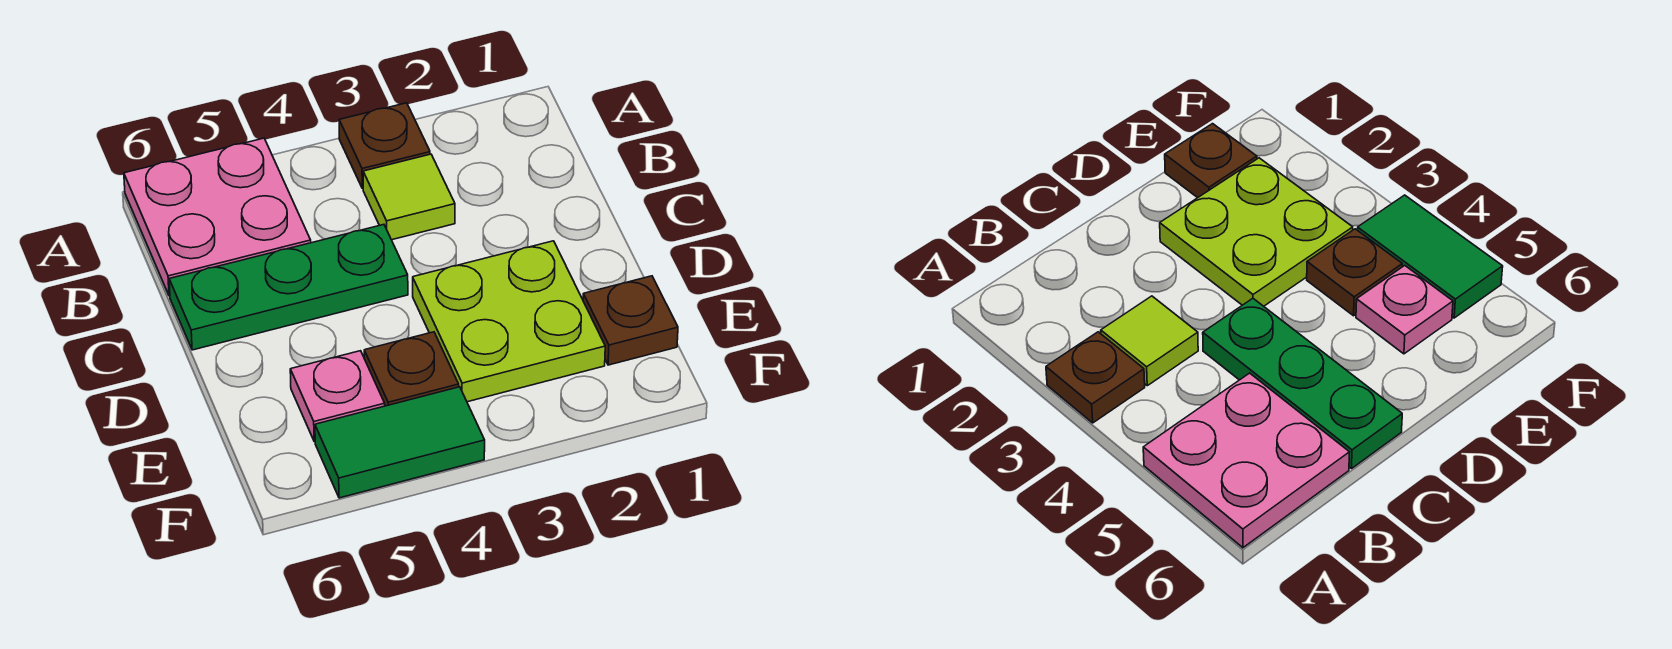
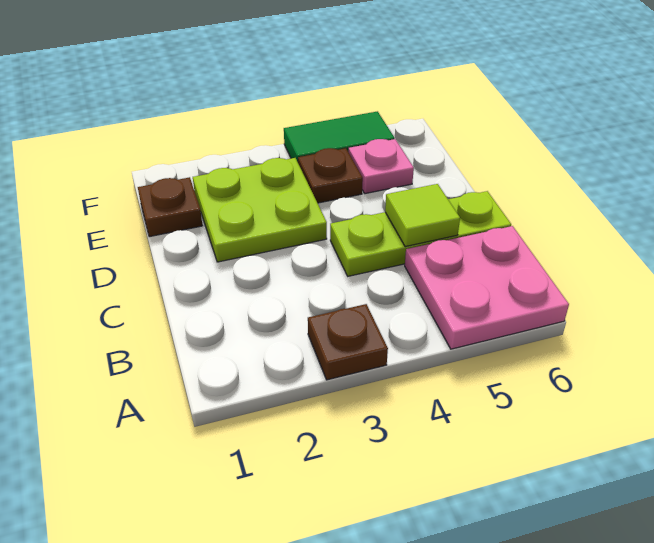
lime 1x1 tile [363,154,455,240] -> lime 1x1 tile moved to [385,184,460,247]
green 1x3 plate [169,225,408,350] -> lime 1x3 plate [330,191,511,276]

